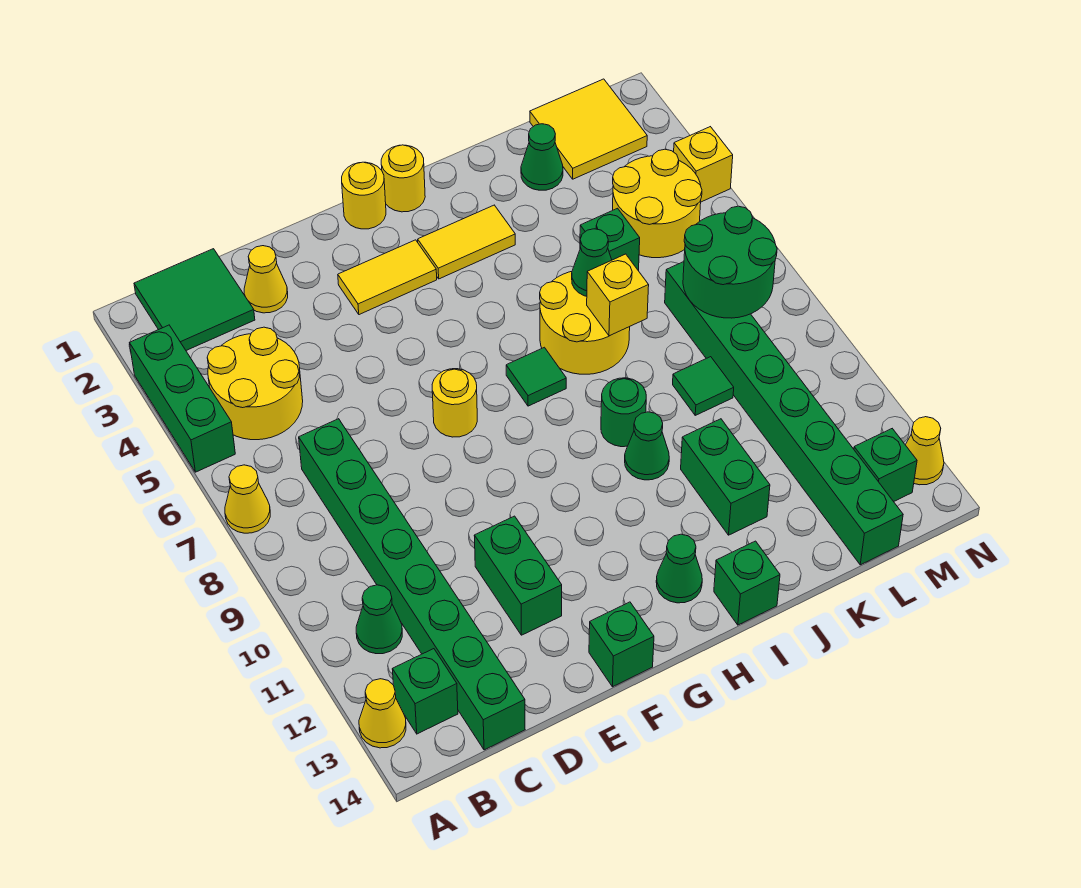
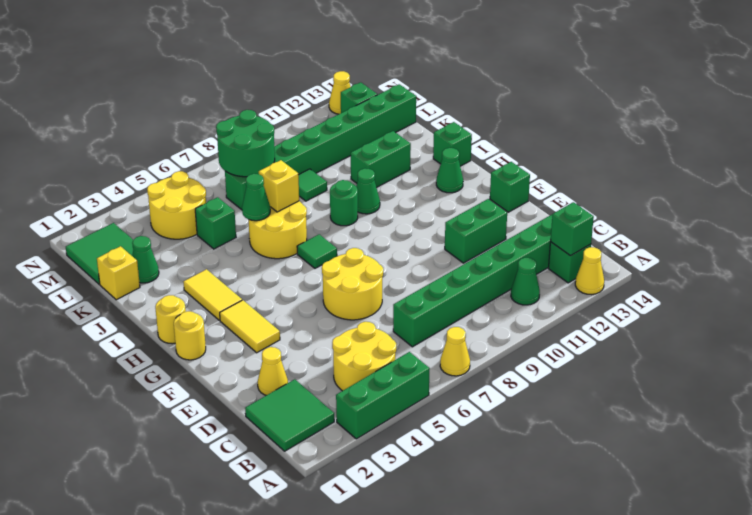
none -> green 1x1 brick [551,202,594,256]
yellow 1x1 round brick [432,369,477,437] -> yellow 2x2 round brick [322,248,383,320]
yellow 2x2 tile [530,79,647,179] -> green 2x2 tile [66,223,133,284]
yellow 1x1 brick [674,127,733,202] -> yellow 1x1 brick moved to [97,246,140,300]

